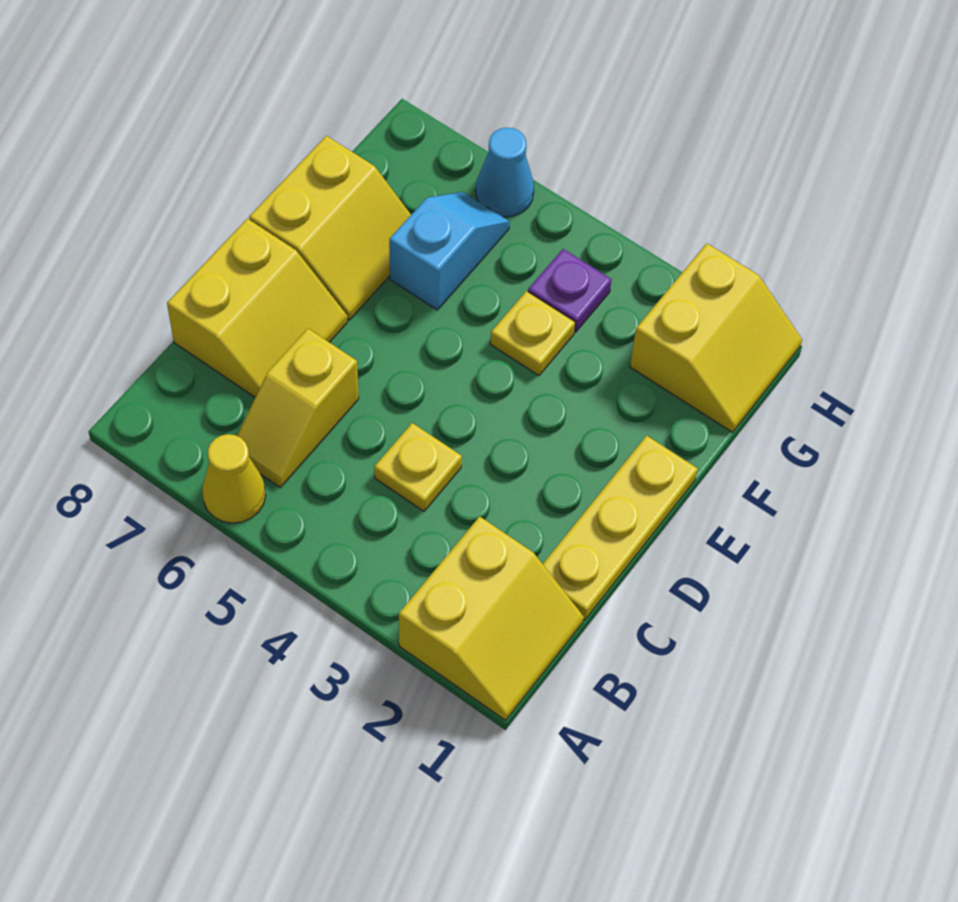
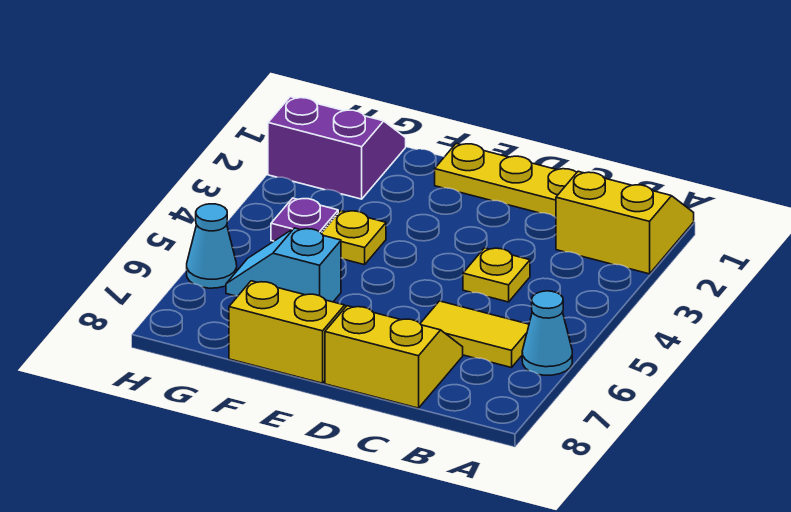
yellow 1x1 cone [202,434,266,523] -> cyan 1x1 cone [522,291,572,375]
yellow 1x2 slope [237,329,359,487] -> yellow 1x2 tile [420,301,529,368]
yellow 2x2 slope [630,243,802,432] -> purple 2x2 slope [268,97,406,199]

